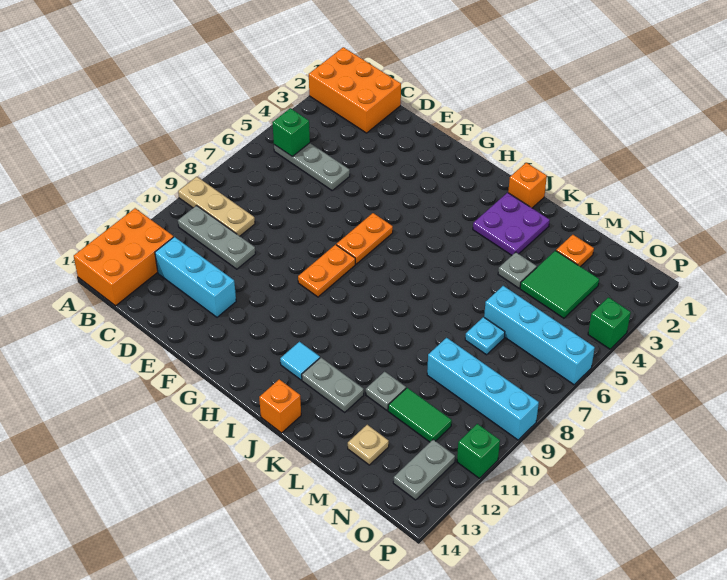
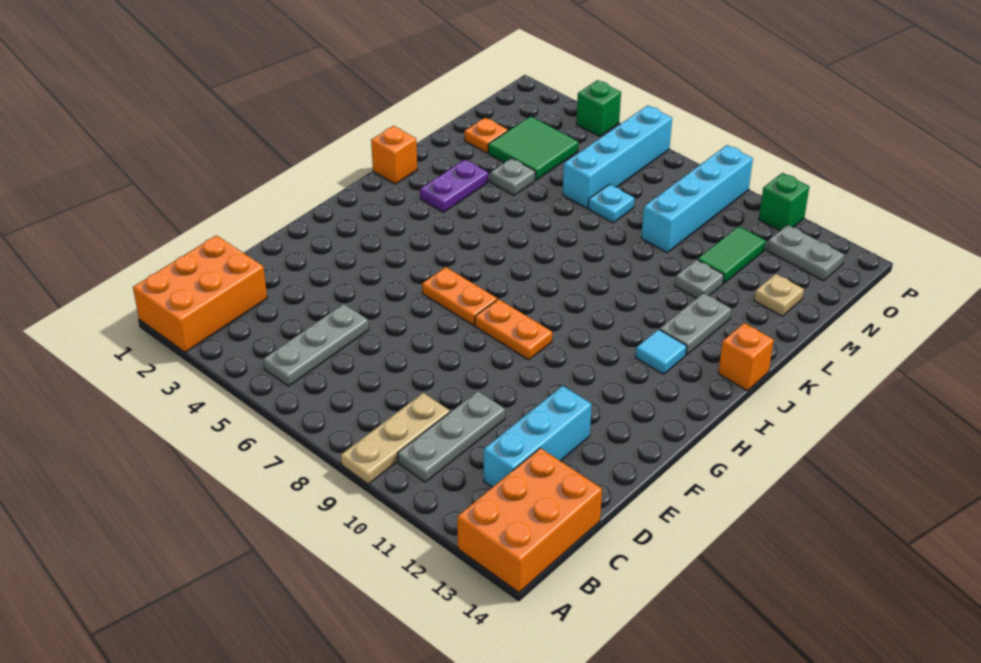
orange 2x3 brick [74,208,173,306] -> orange 2x3 brick turned to [457,448,602,593]
green 1x1 brick [272,108,310,157] -> none
purple 2x2 plate [473,193,550,255] -> purple 1x2 plate [420,160,488,212]

